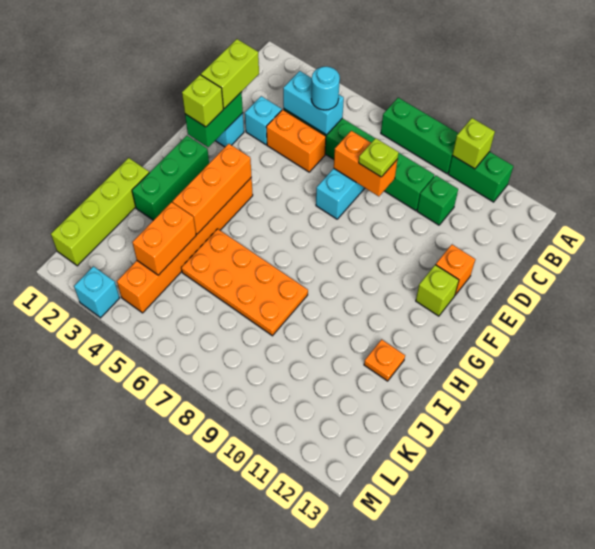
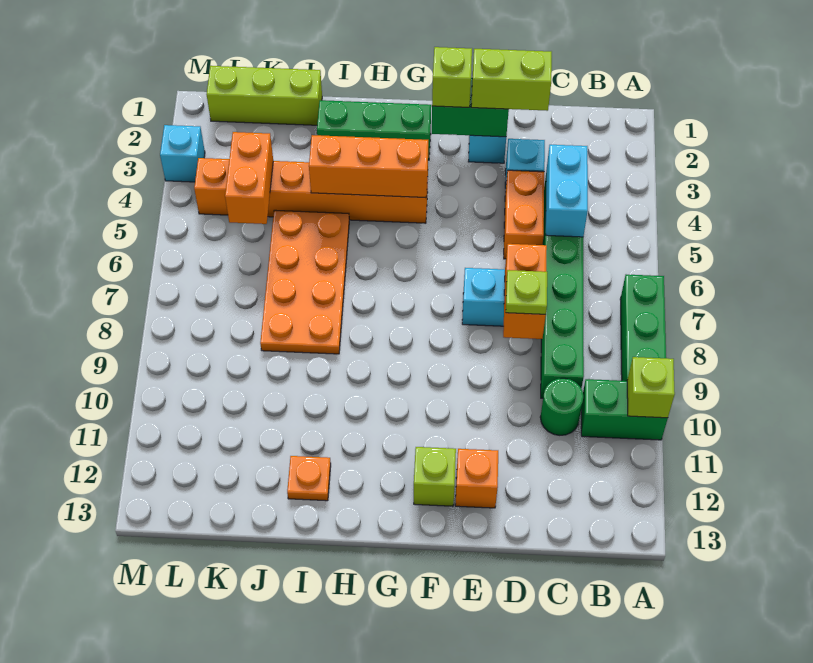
green 1x2 brick [448,152,513,202] -> green 1x2 brick turned to [581,379,668,440]
cyan 1x1 round brick [311,67,340,110] -> none
green 1x1 brick [417,175,458,225] -> green 1x1 round brick [540,378,584,435]
lime 1x4 brick [51,158,149,266] -> lime 1x3 brick [207,66,322,125]
orange 1x2 brick [132,202,196,275] -> orange 1x2 brick turned to [225,132,273,224]

